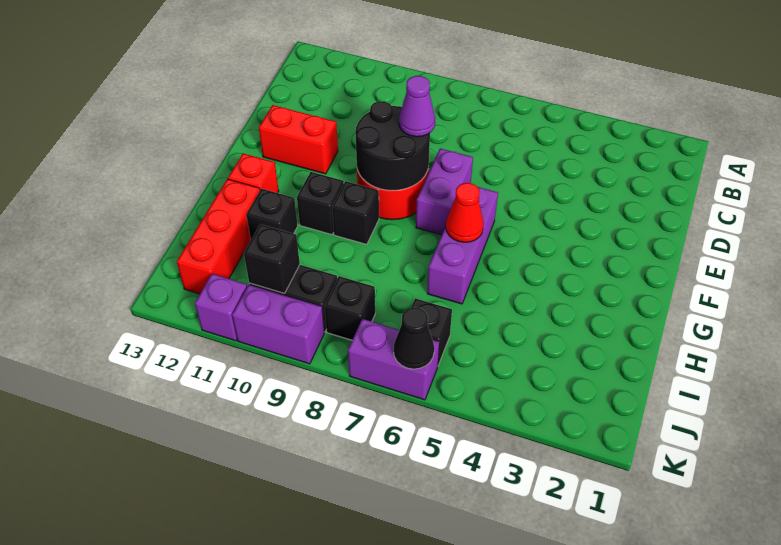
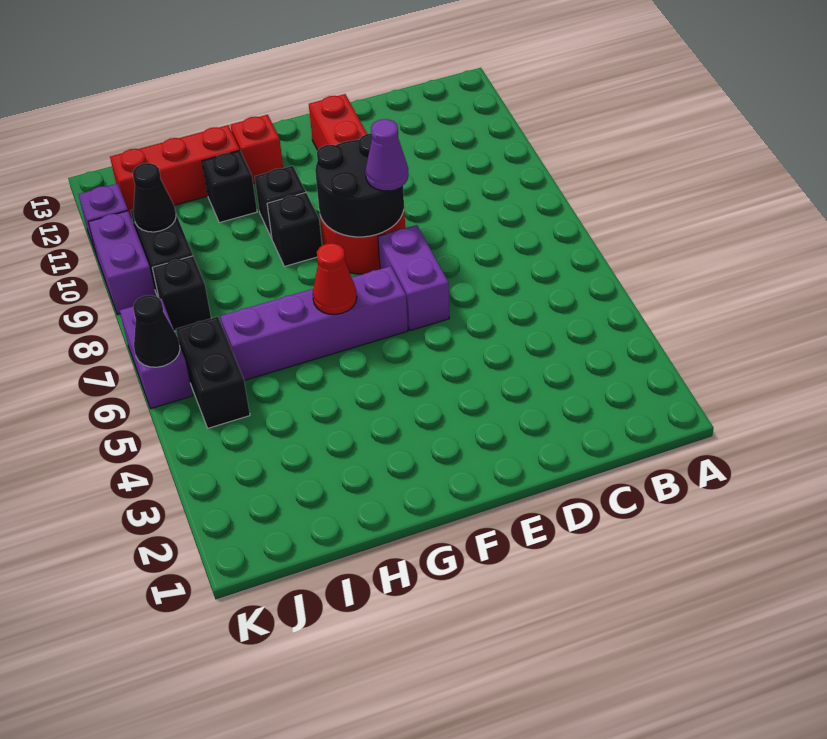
purple 1x2 brick [416,149,473,235] -> purple 1x2 brick turned to [378,225,449,331]
purple 1x3 brick [427,187,498,304] -> purple 1x4 brick [220,266,408,380]
black 1x1 brick [411,298,452,365] -> black 1x2 brick [176,317,250,428]
black 1x1 brick [244,224,300,293] -> black 1x1 cone [133,163,176,232]

